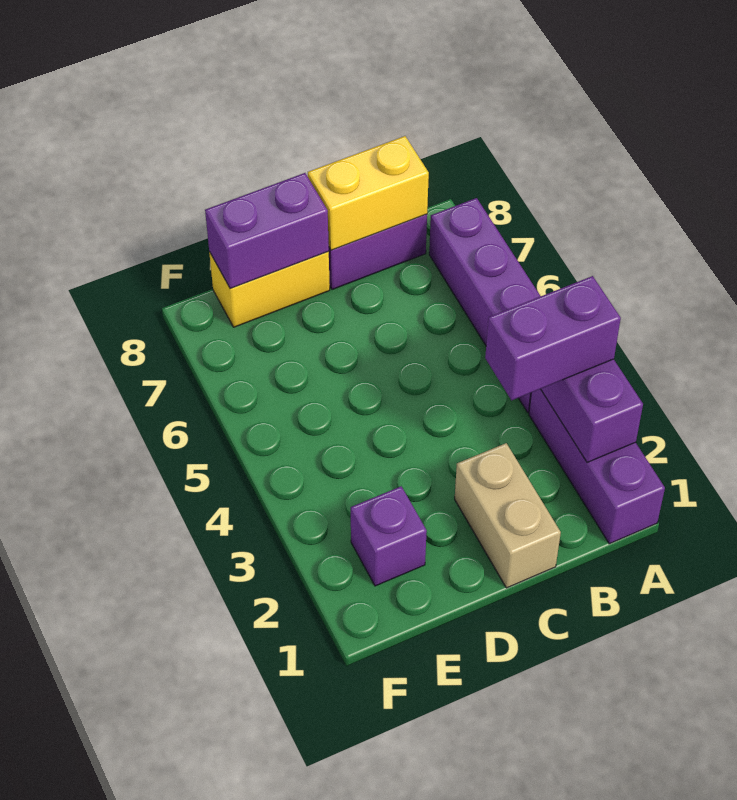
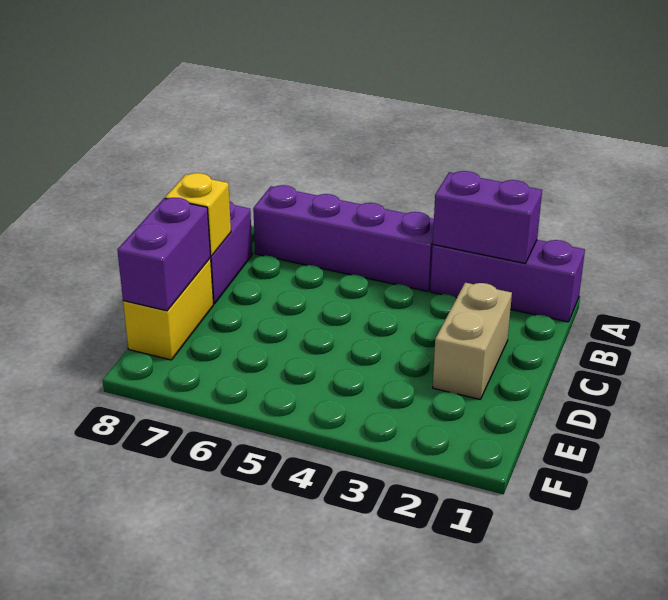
purple 1x2 brick [485,276,621,400] -> none
yellow 1x2 brick [308,136,429,250] -> yellow 1x1 brick [165,173,231,256]
tan 1x2 brick [455,443,561,588] -> tan 1x2 brick turned to [433,283,512,399]
purple 1x1 brick [351,486,427,586] -> none

